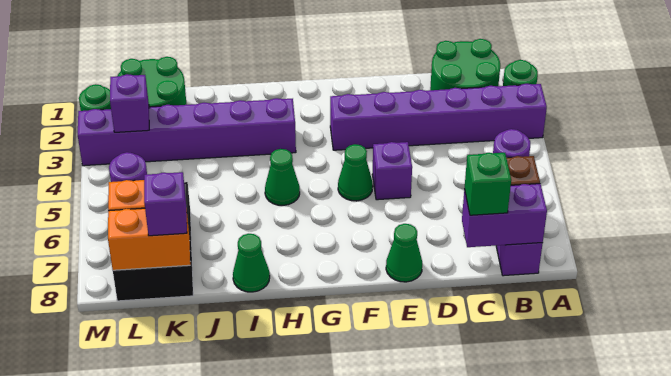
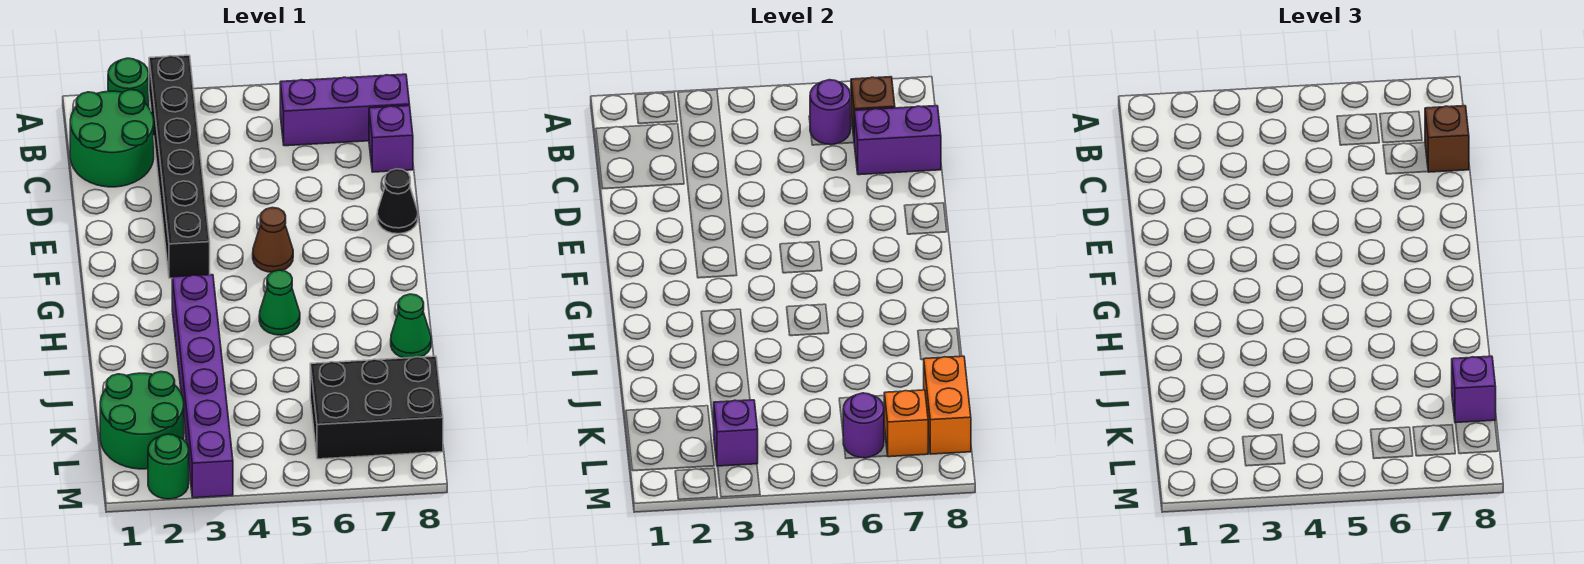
purple 1x6 brick [330,84,547,150] -> black 1x6 brick [149,55,210,278]
purple 1x2 brick [462,184,547,247] -> purple 1x2 brick turned to [854,106,941,175]
green 1x1 brick [465,153,511,215] -> brown 1x1 brick [1425,106,1469,172]
purple 1x1 brick [372,142,412,200] -> purple 1x1 brick moved to [369,106,413,172]
green 1x1 cone [386,224,422,282] -> black 1x1 cone [377,169,418,234]
green 1x1 cone [338,144,373,201] -> brown 1x1 cone [253,208,293,272]

